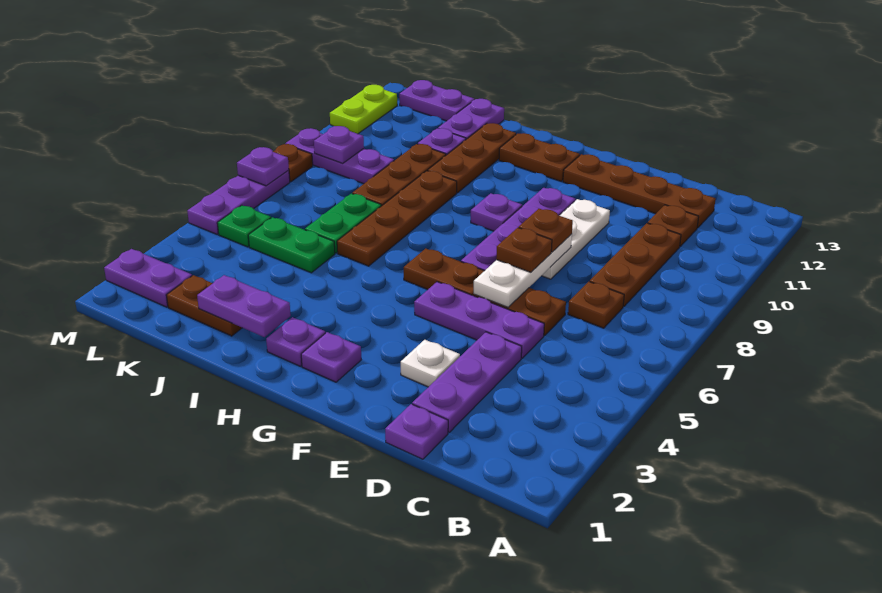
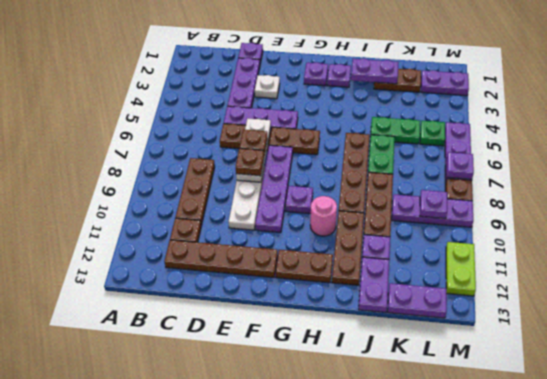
brown 1x1 plate [568,282,624,328] -> none
none -> pink 1x1 round brick [310,196,337,236]

